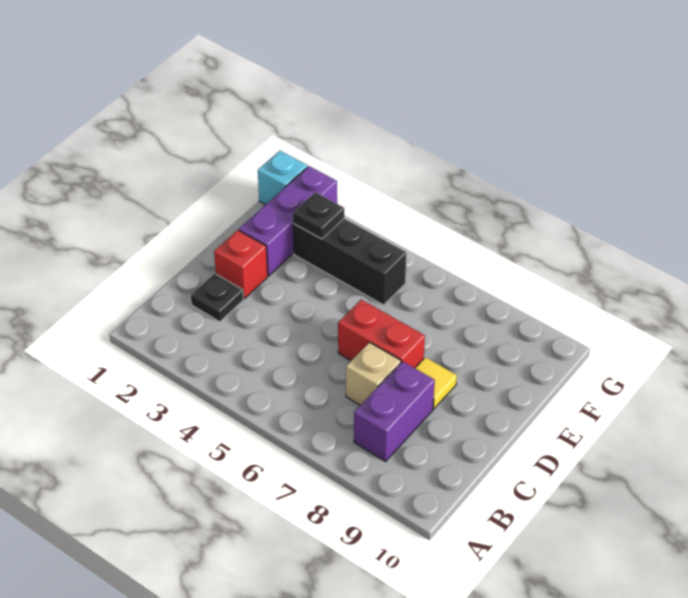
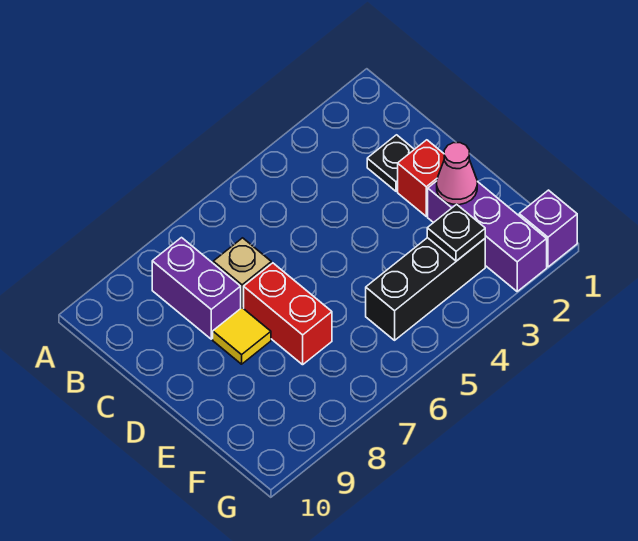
red 1x2 brick [338,300,425,368] -> red 1x2 brick turned to [244,263,332,365]
none -> pink 1x1 cone [437,143,477,205]
cyan 1x1 brick [258,151,308,205] -> purple 1x1 brick [519,190,577,267]

